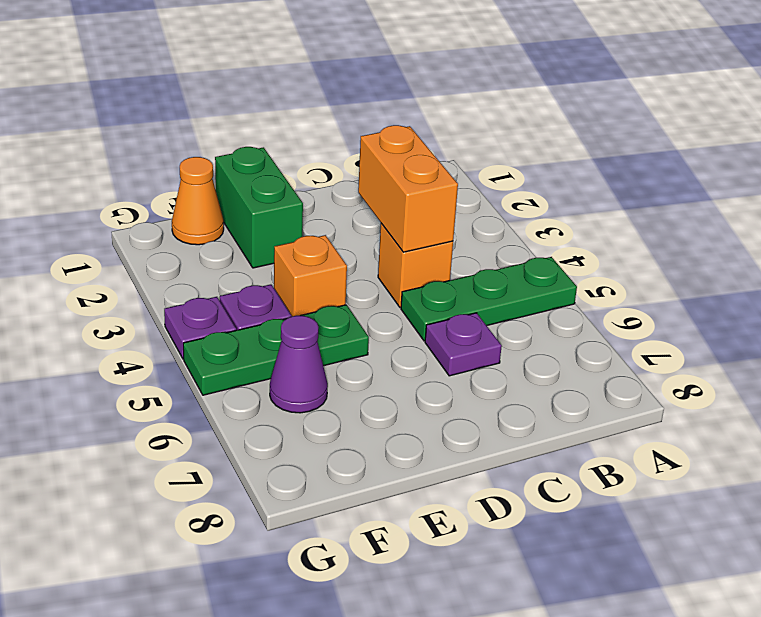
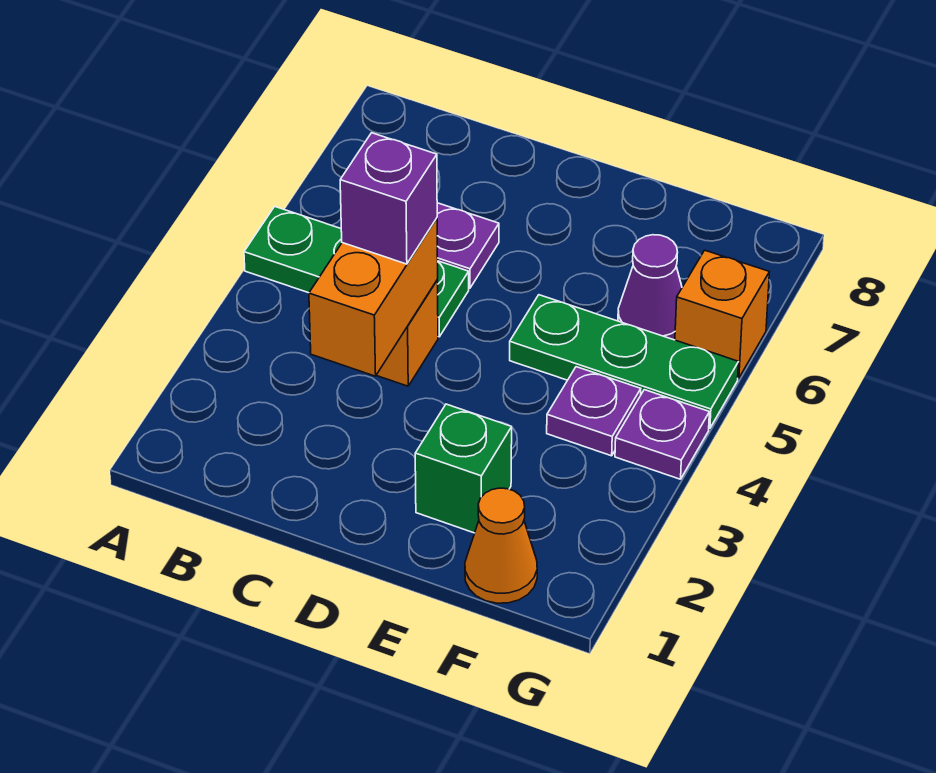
none -> purple 1x1 brick [340,133,437,264]
green 1x2 brick [215,147,303,268] -> green 1x1 brick [415,404,512,533]
orange 1x1 brick [274,235,347,316] -> orange 1x1 brick moved to [675,250,769,378]

